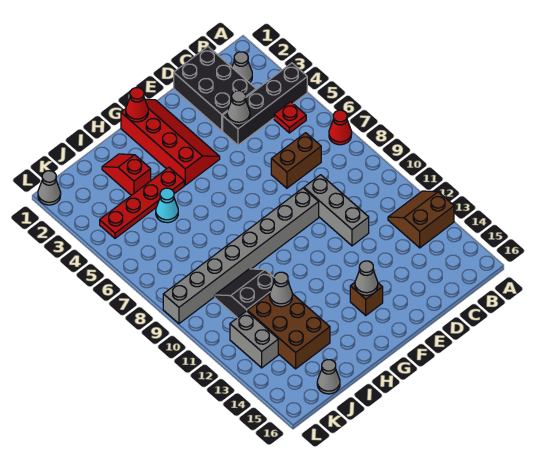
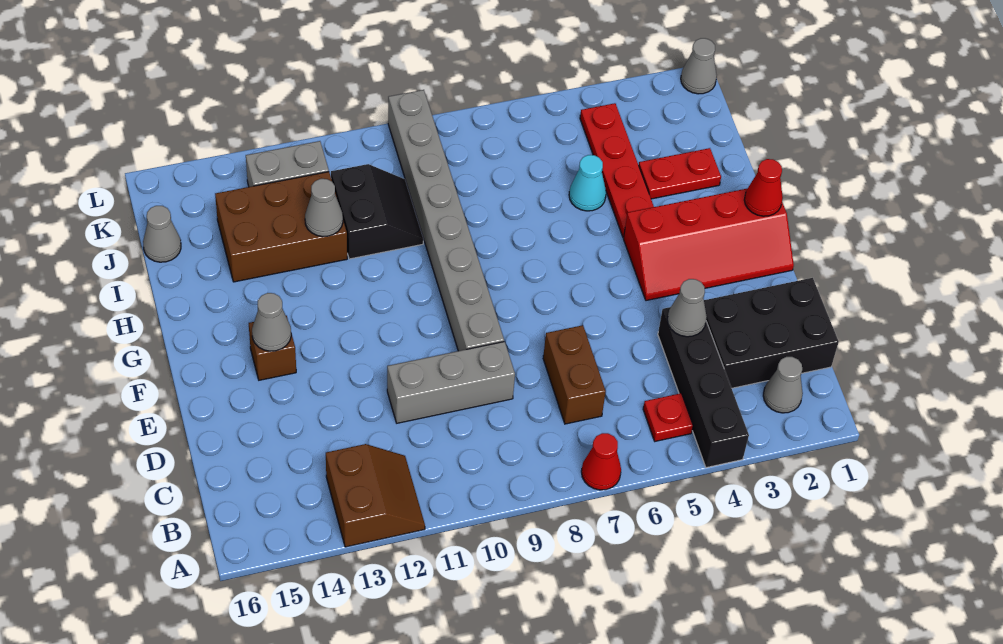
red 1x2 slope [102,154,151,195] -> red 1x2 plate [639,148,721,199]

